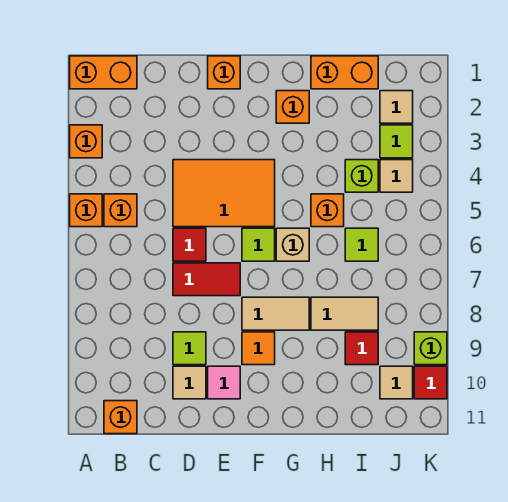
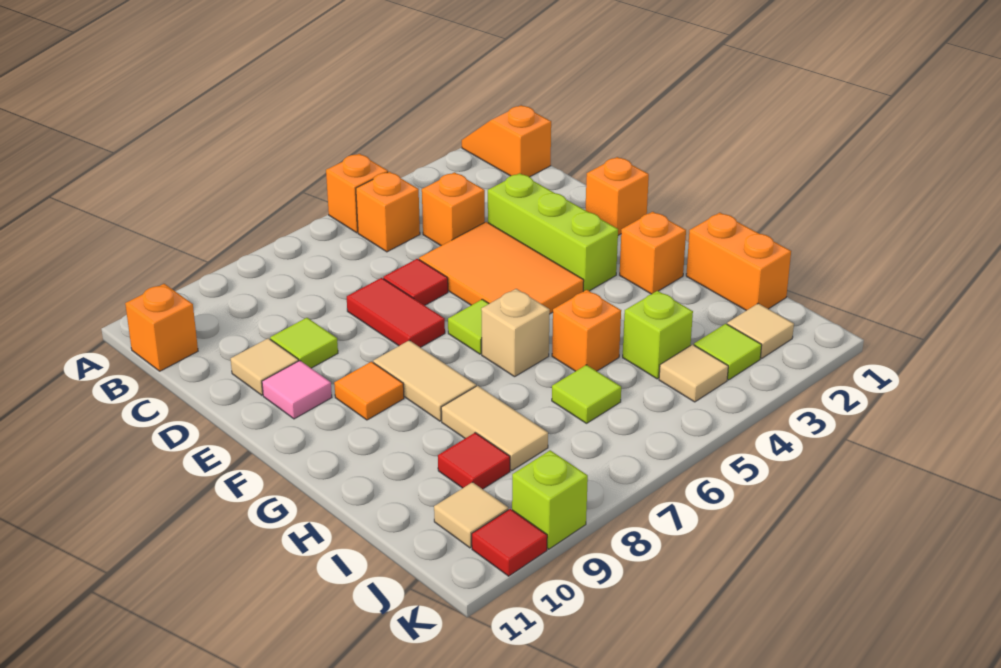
orange 1x2 brick [70,56,137,89] -> orange 1x2 slope [462,105,551,177]
orange 1x1 brick [70,125,102,158] -> orange 1x1 brick moved to [422,172,485,246]
none -> lime 1x3 brick [488,173,618,291]

